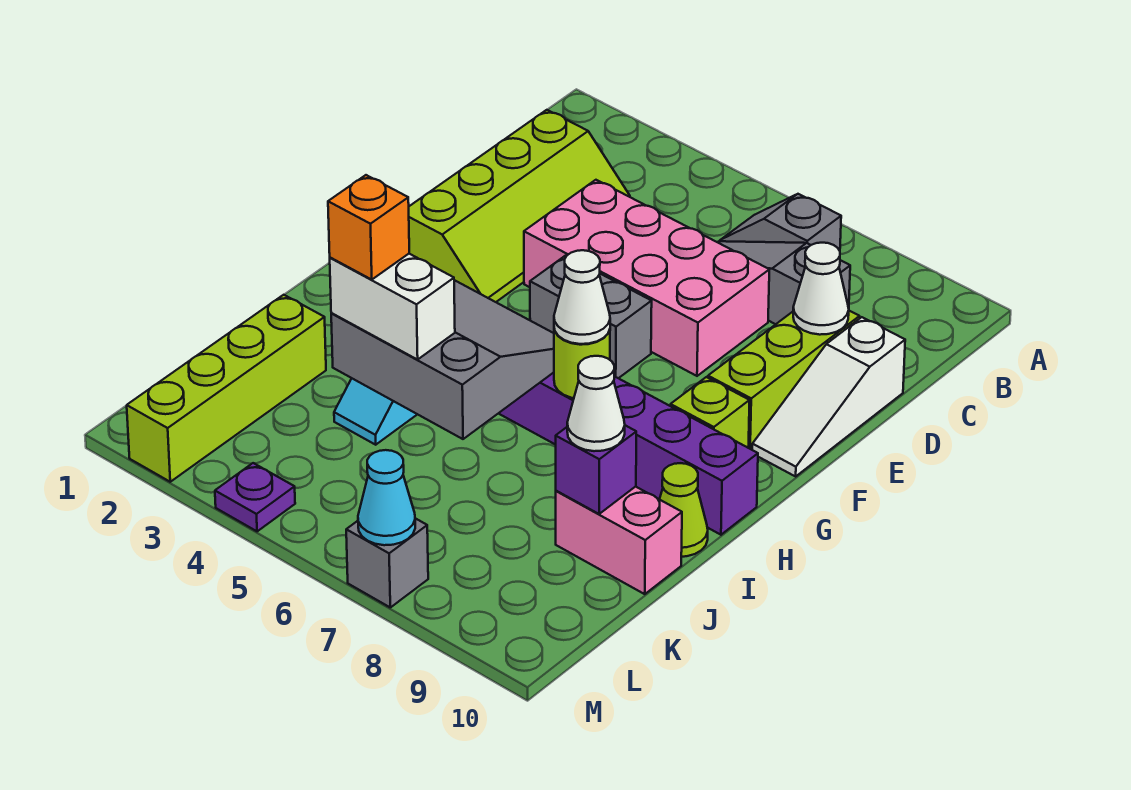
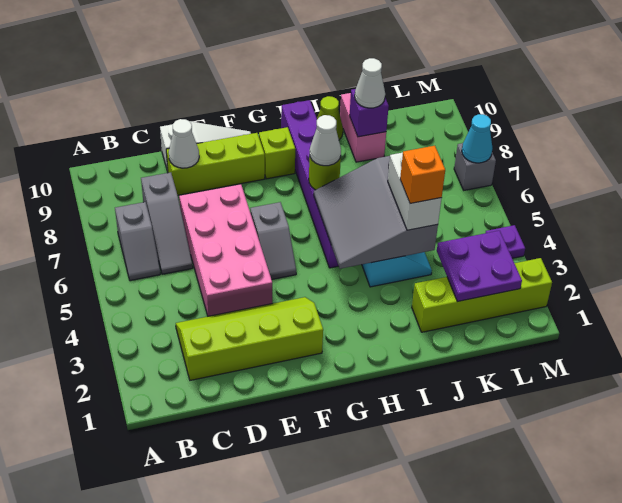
grey 1x2 brick [530,255,652,378] -> grey 1x2 slope [250,202,296,280]
none -> purple 2x2 plate [437,231,522,302]

